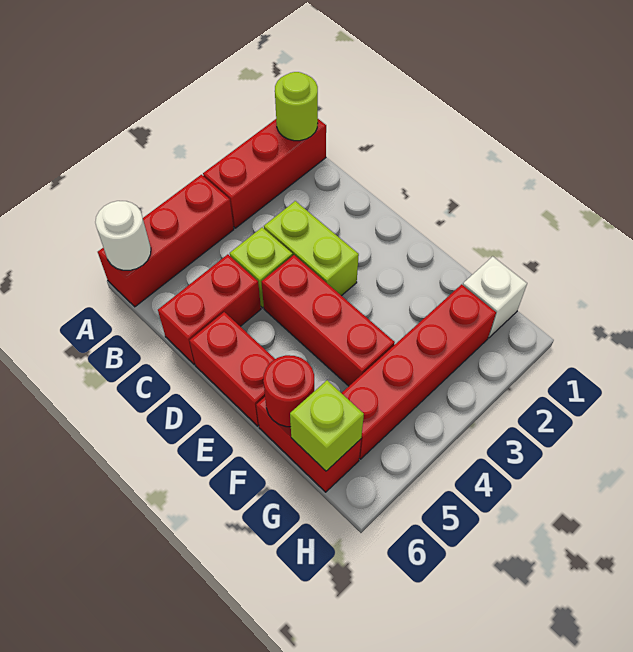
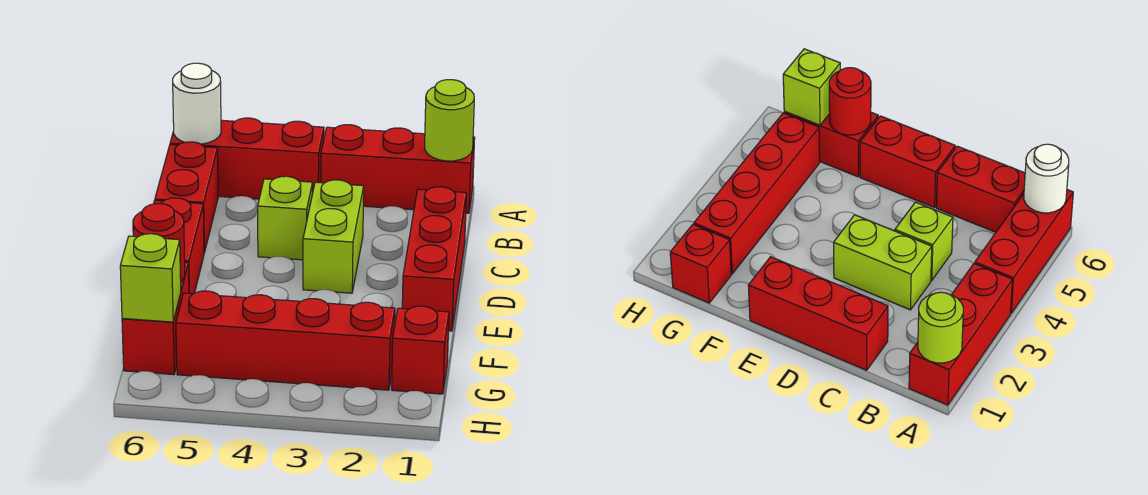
red 1x2 brick [158,254,261,365] -> red 1x2 brick turned to [155,142,218,253]
red 1x3 brick [262,255,395,386] -> red 1x3 brick moved to [402,187,466,331]
white 1x1 brick [463,256,527,338] -> red 1x1 brick [392,306,449,394]

